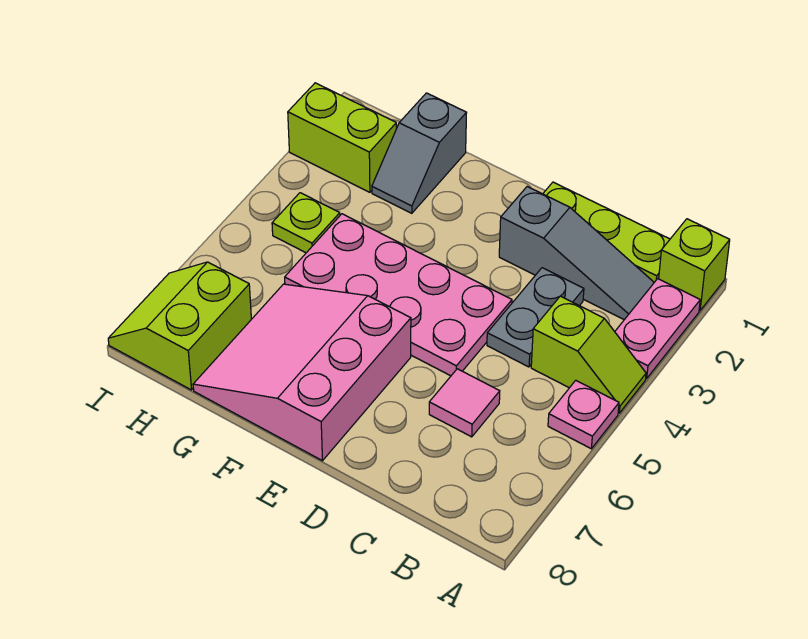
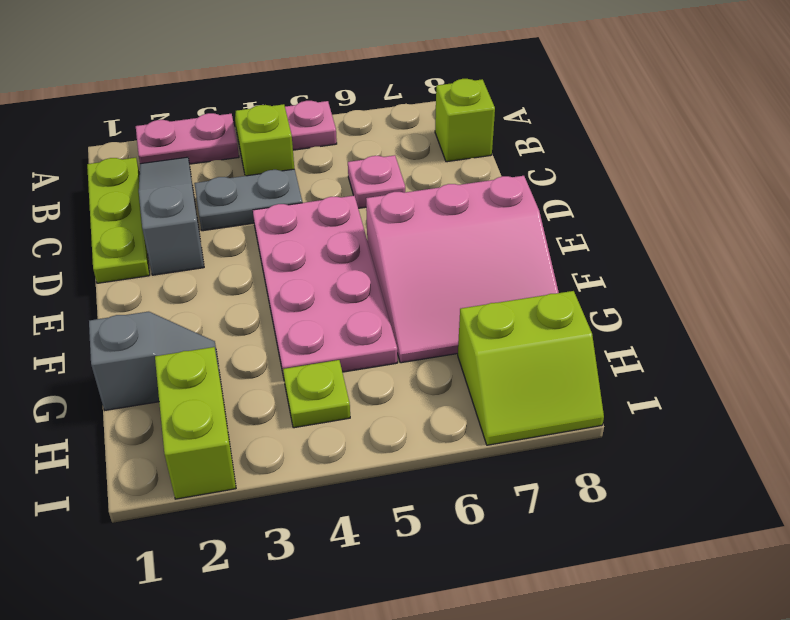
lime 1x1 brick [659,219,730,311] -> lime 1x1 brick moved to [435,79,495,162]
pink 1x1 tile [429,369,500,437] -> pink 1x1 plate [348,155,405,208]

